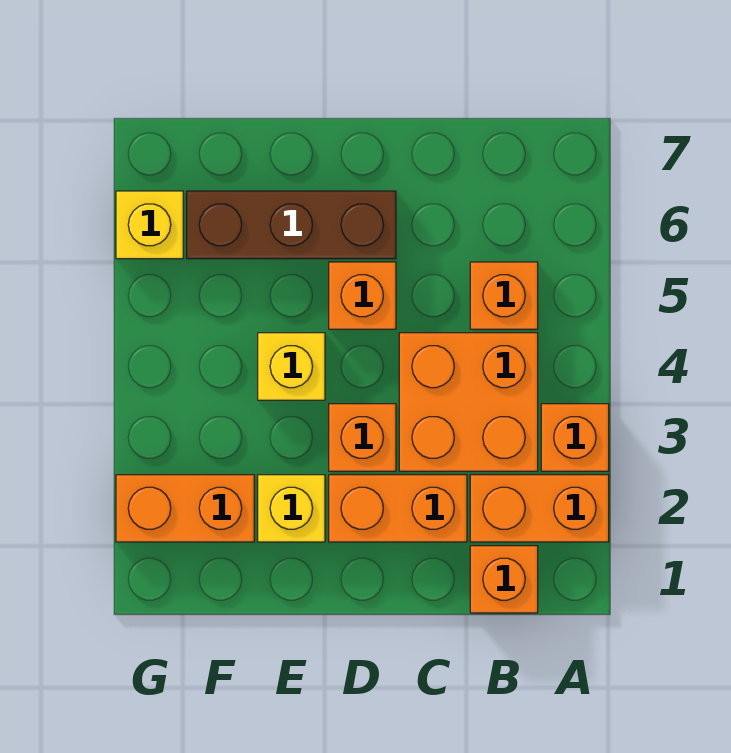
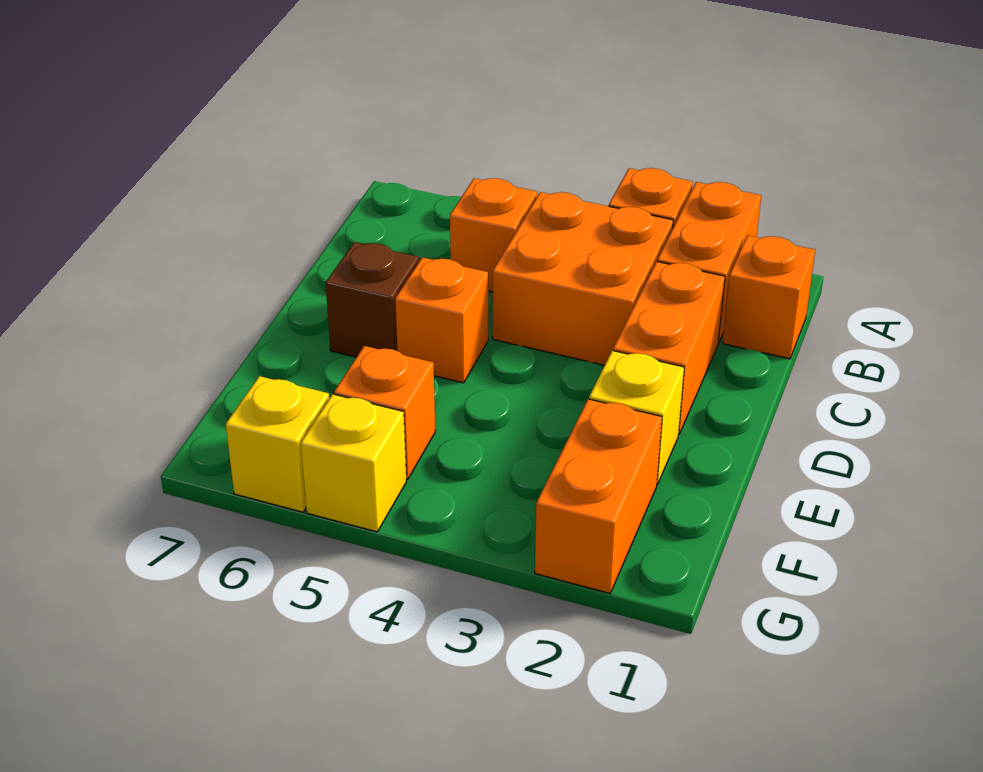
orange 1x1 brick [329,404,396,471] -> orange 1x1 brick moved to [334,346,435,479]
brown 1x3 brick [187,191,396,259] -> brown 1x1 brick [326,242,419,357]
yellow 1x1 brick [258,333,325,400] -> yellow 1x1 brick moved to [301,394,406,532]

